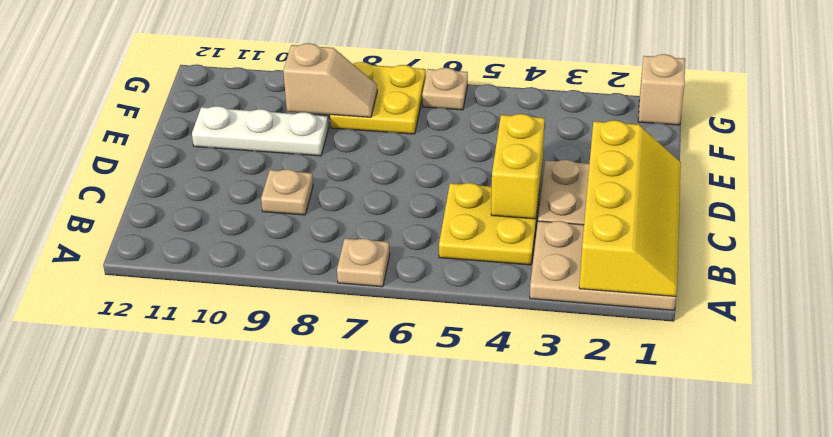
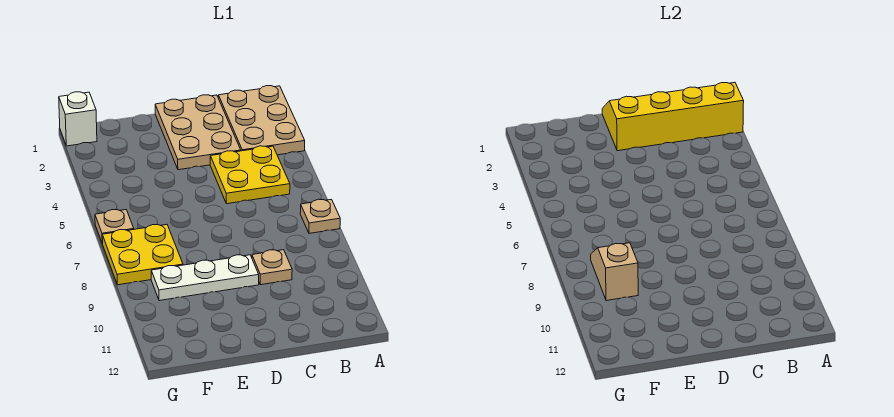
yellow 1x2 brick [491,114,545,219] -> none
white 1x3 plate [192,106,328,156] -> white 1x3 plate turned to [151,255,259,301]
tan 1x1 brick [638,54,685,125] -> white 1x1 brick [59,92,97,146]

